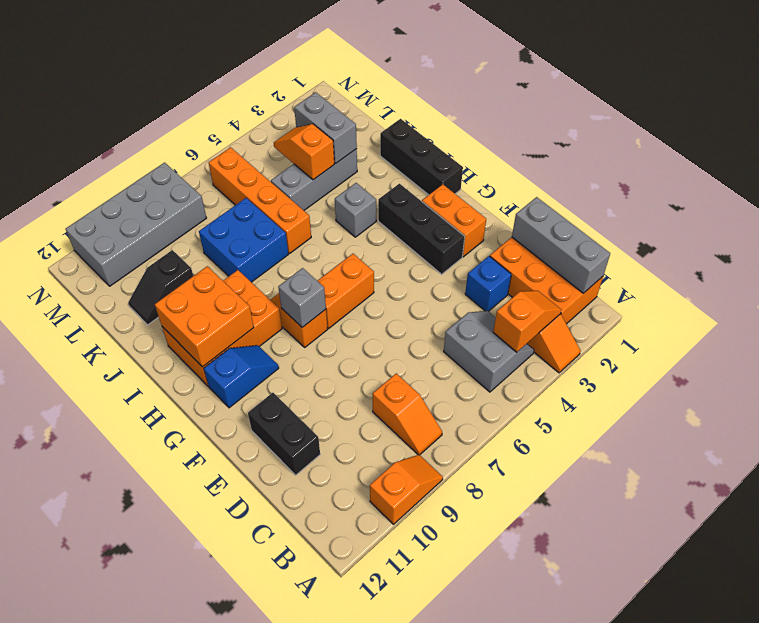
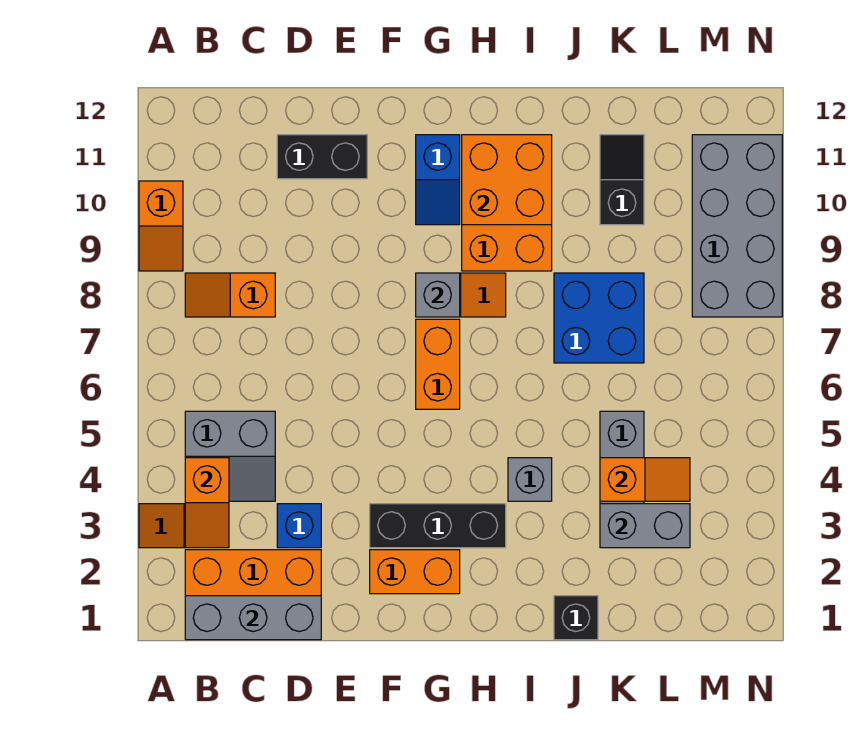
black 1x3 brick [380,119,463,195] -> black 1x1 brick [554,596,598,640]
orange 1x4 brick [209,147,311,253] -> none

